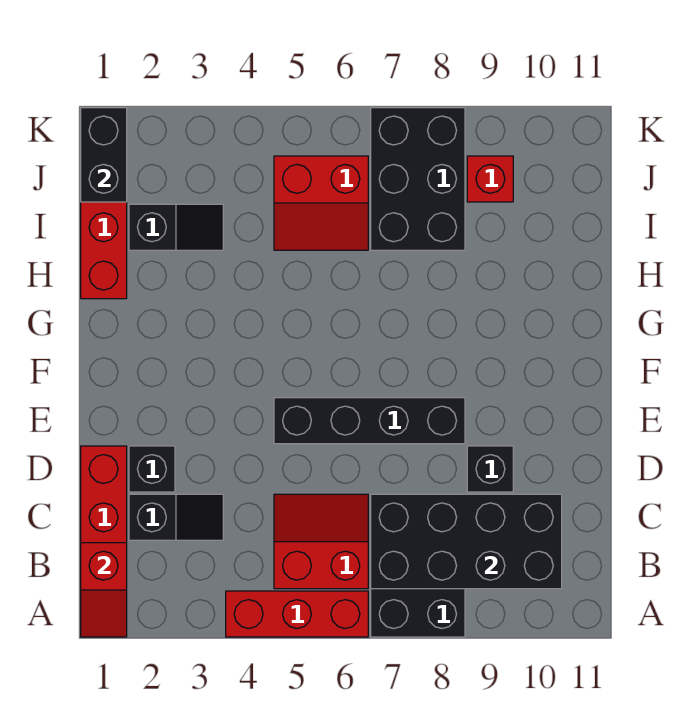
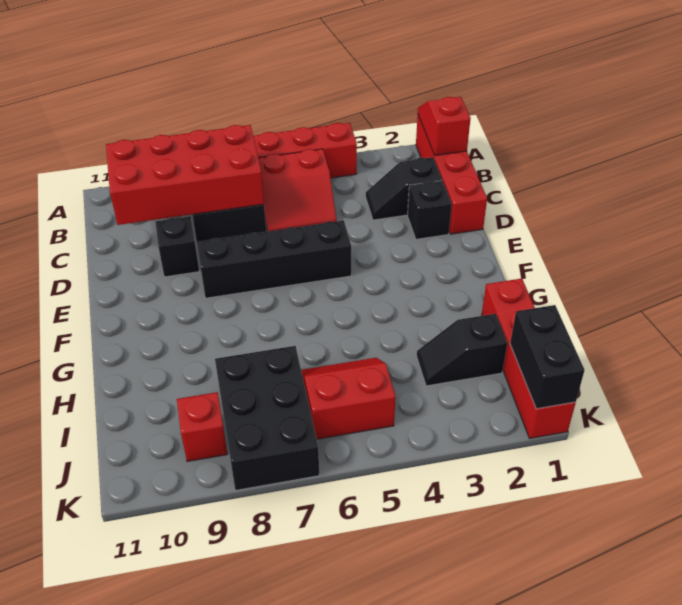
black 2x4 brick [371,494,562,589] -> red 2x4 brick [106,125,264,225]

